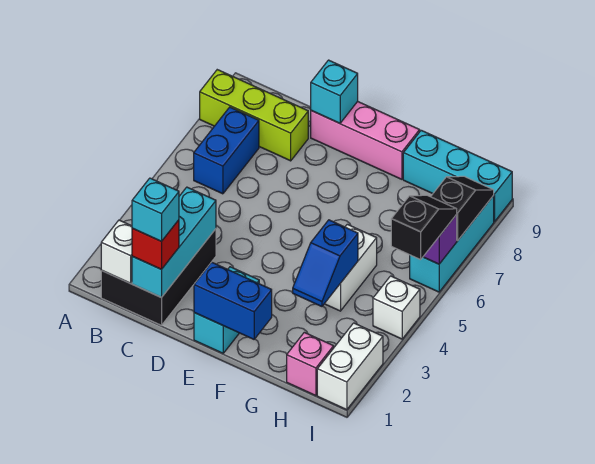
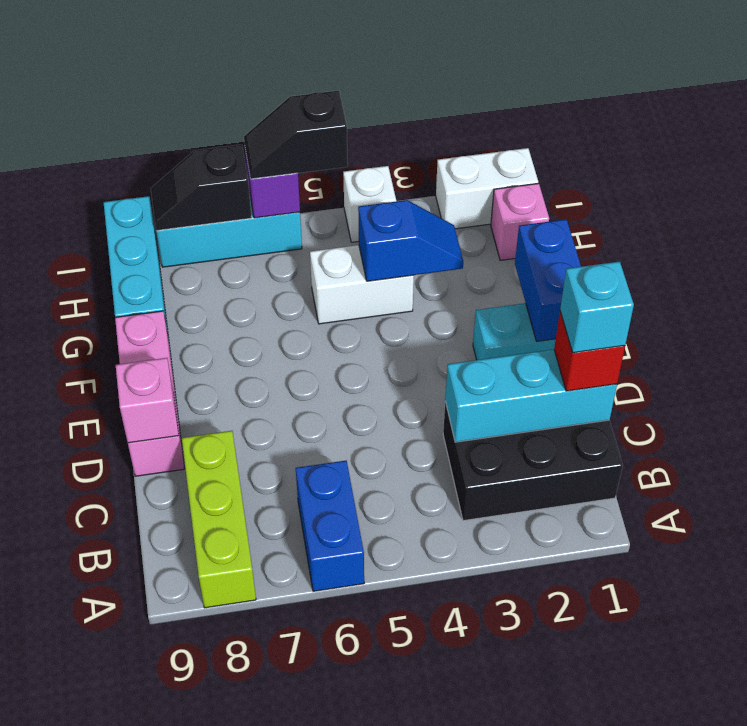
white 1x1 brick [101,220,132,283] -> none
blue 1x2 brick [194,107,259,194] -> blue 1x2 brick turned to [296,461,364,591]
cyan 1x1 brick [311,60,358,123] -> pink 1x1 brick [116,358,179,443]

